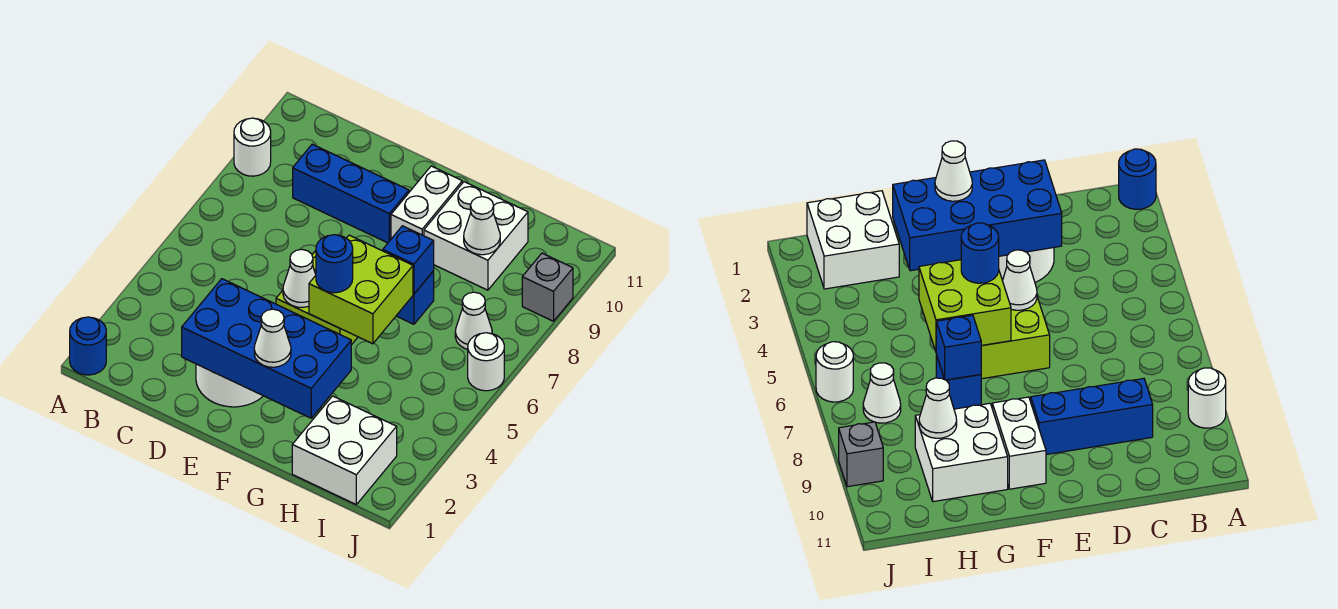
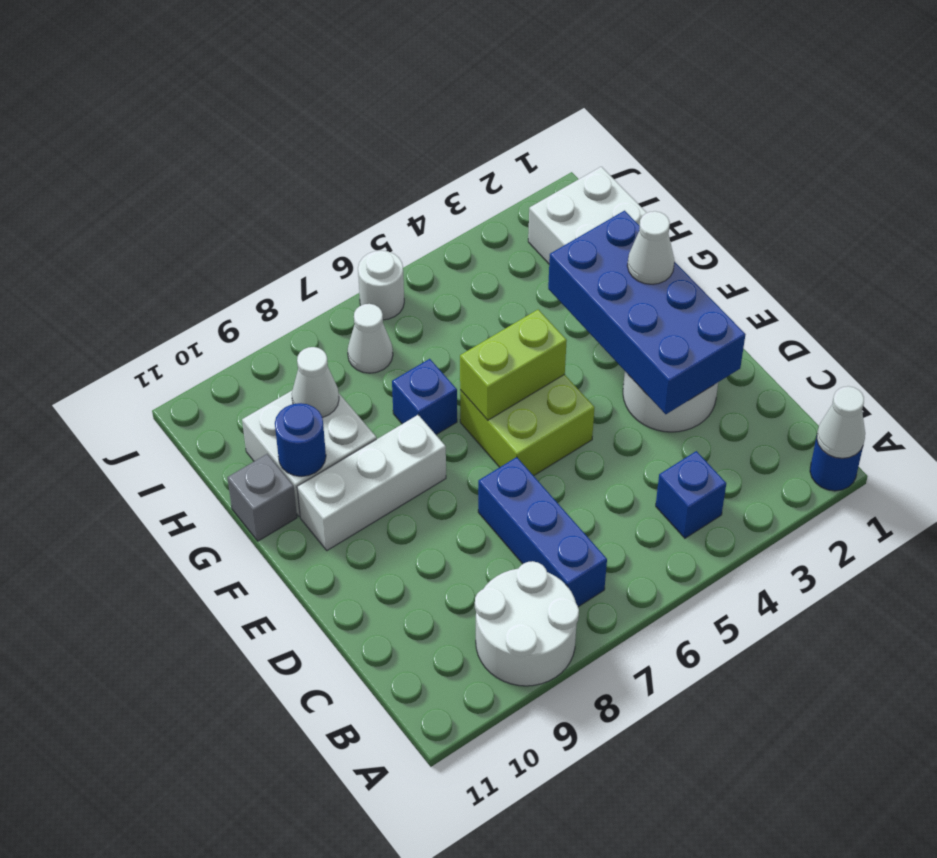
white 1x1 round brick [234,118,271,176] -> white 2x2 round brick [475,561,579,686]
blue 1x3 brick [293,144,409,243] -> blue 1x3 brick moved to [478,457,607,607]
white 1x1 cone [283,249,316,308] -> white 1x1 cone moved to [817,386,865,458]
lime 2x2 brick [309,235,413,344] -> lime 1x2 brick [460,310,567,420]
blue 1x1 round brick [316,235,353,293] -> blue 1x1 round brick moved to [275,403,326,477]
white 1x2 brick [391,166,462,239] -> white 1x3 brick [297,415,446,550]
blue 1x1 brick [383,226,434,294] -> blue 1x1 brick moved to [656,451,726,538]
grey 1x1 brick [522,253,573,321] -> grey 1x1 brick moved to [227,454,297,541]

